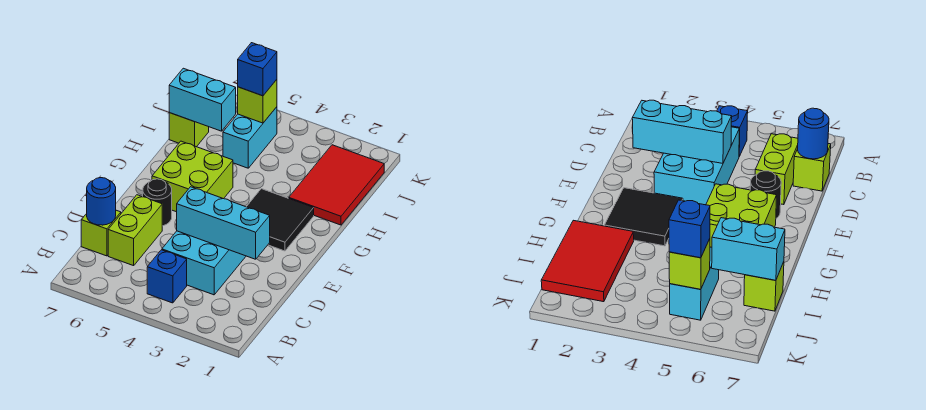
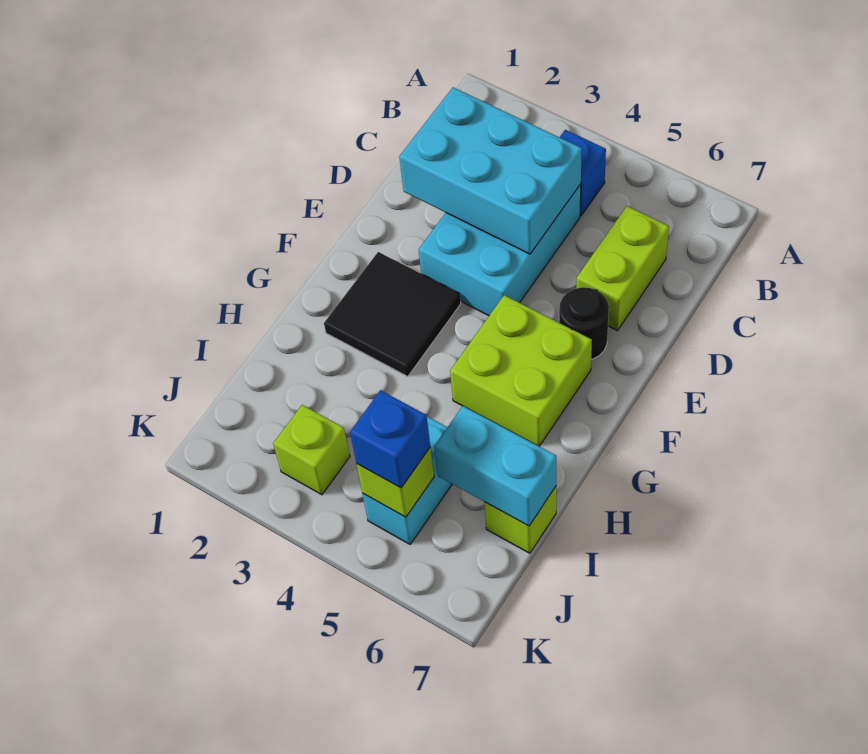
lime 1x1 brick [81,210,121,256] -> lime 1x1 brick moved to [273,405,350,495]
blue 1x1 round brick [87,178,116,225] -> none
cyan 1x3 brick [177,187,270,259] -> cyan 2x3 brick [399,87,582,254]
red 2x3 tile [289,145,384,225] -> none

